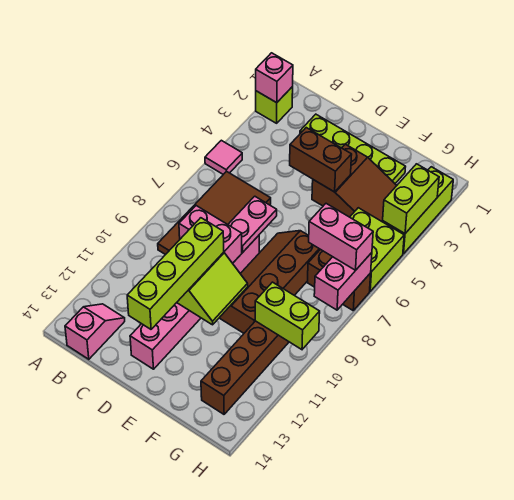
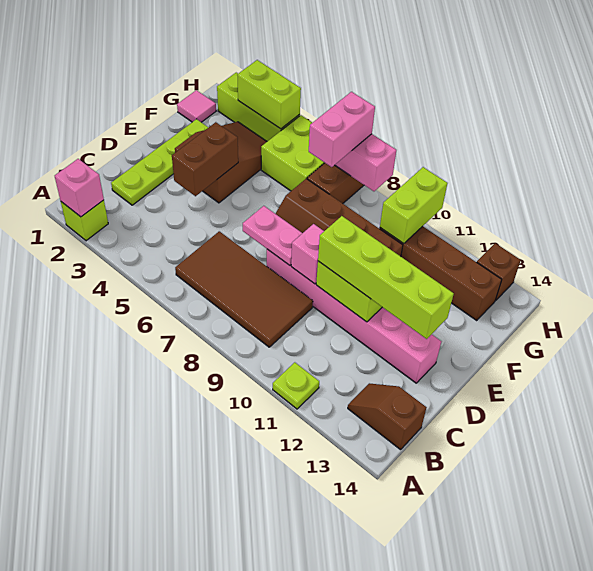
pink 1x1 tile [205,140,242,174] -> pink 1x1 tile moved to [177,90,216,122]
none -> lime 1x1 plate [273,362,319,409]
pink 1x2 slope [65,304,125,359] -> brown 1x2 slope [348,383,427,450]
pink 1x2 brick [179,206,242,263] -> pink 1x1 brick [291,224,324,284]
none -> brown 1x1 brick [477,243,520,301]

